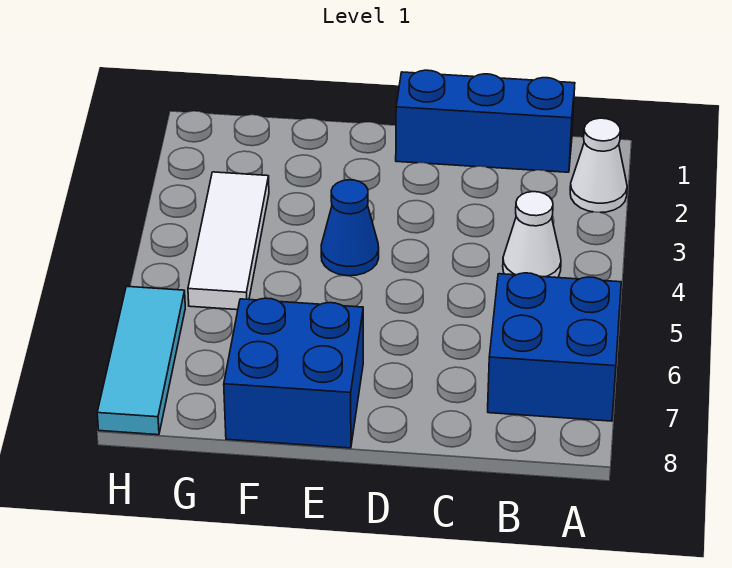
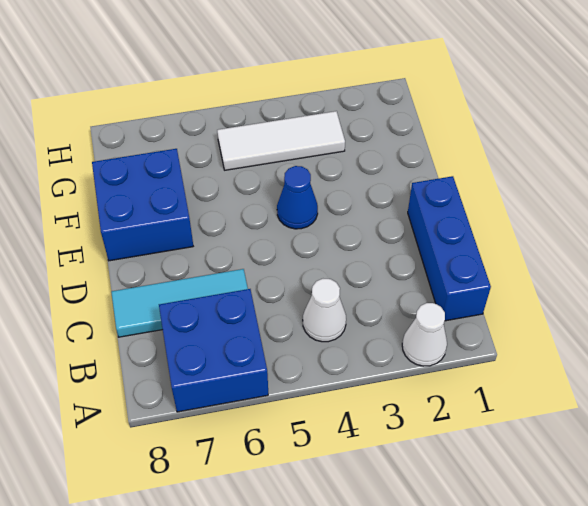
cyan 1x3 tile [97,286,185,435] -> cyan 1x3 tile moved to [111,269,248,337]

